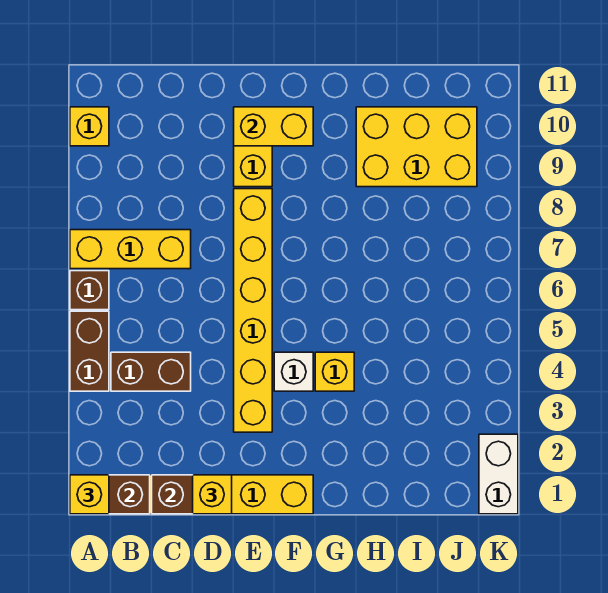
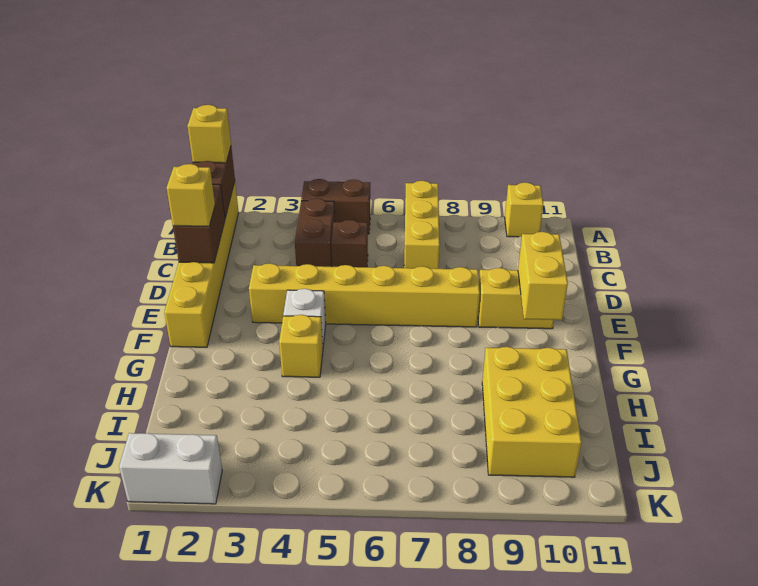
brown 1x1 brick [70,271,109,310] -> brown 1x1 brick moved to [331,220,368,267]

